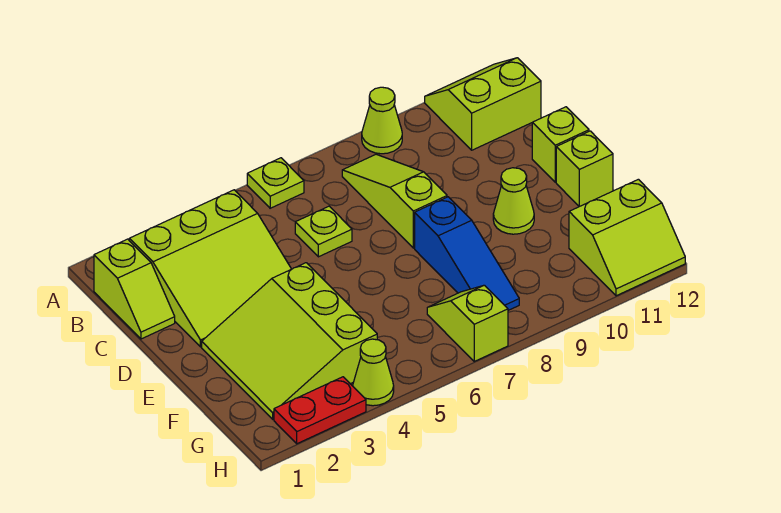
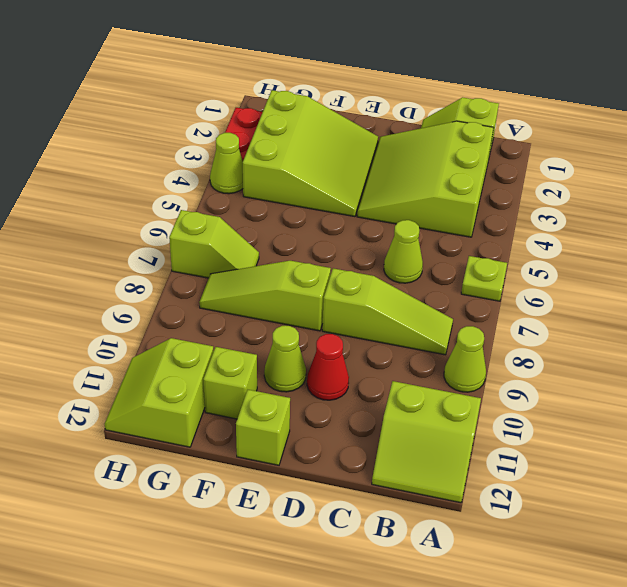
lime 2x2 slope [425,58,541,150] -> lime 2x2 slope turned to [372,381,481,503]
lime 1x1 plate [295,206,352,257] -> lime 1x1 cone [384,220,423,283]
none -> red 1x1 cone [307,334,349,400]
lime 1x1 brick [532,107,589,182] -> lime 1x1 brick moved to [203,347,257,419]
lime 3x3 slope [202,263,377,419] -> lime 3x3 slope turned to [243,90,378,217]
blue 1x3 slope [415,197,519,310] -> lime 1x3 slope [199,261,331,331]

